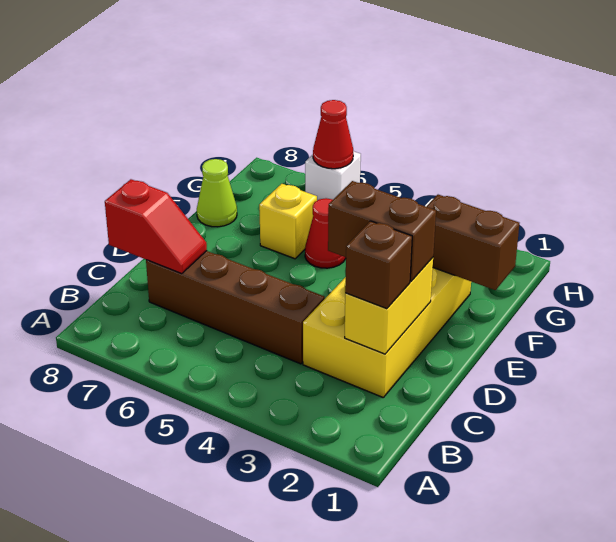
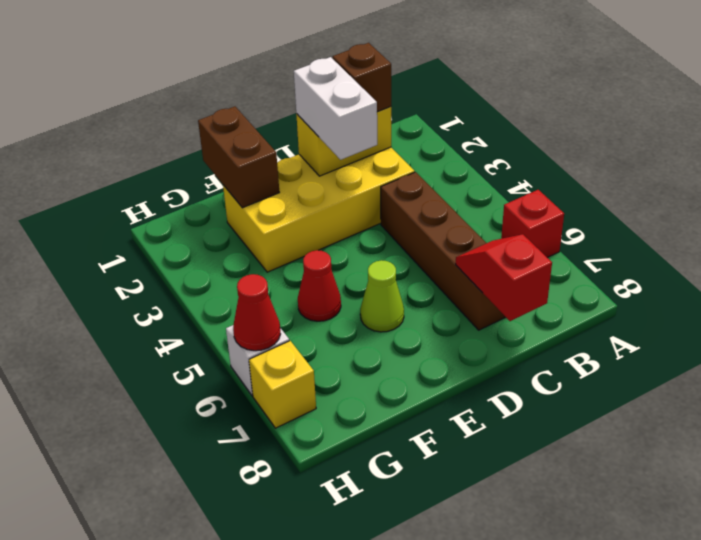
none -> red 1x1 brick [501,190,564,258]
brown 1x2 brick [328,181,436,281] -> white 1x2 brick [294,57,377,160]
yellow 1x1 brick [259,184,317,259] -> yellow 1x1 brick moved to [249,341,316,428]
lime 1x1 cone [197,159,237,227] -> lime 1x1 cone moved to [360,260,404,332]

